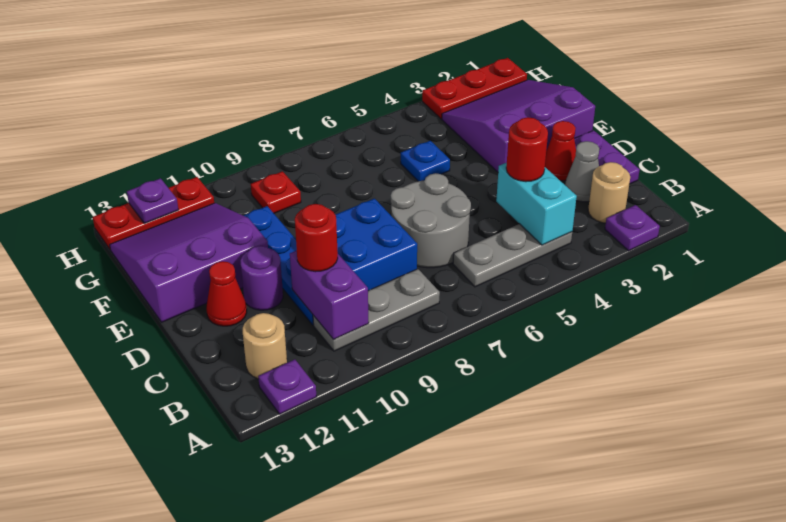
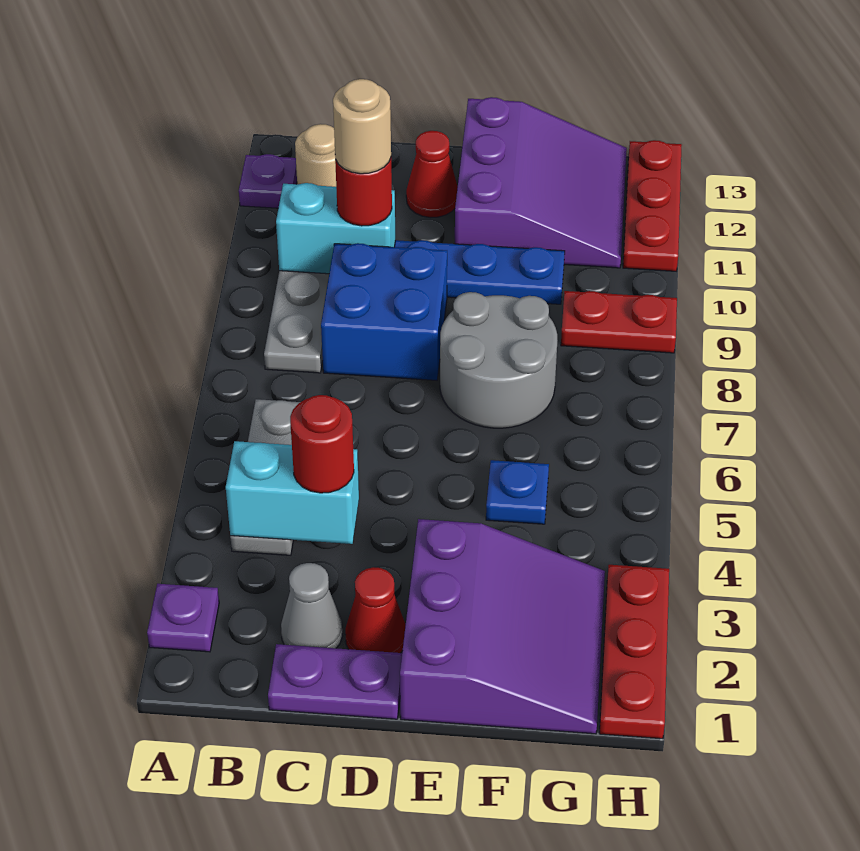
tan 1x1 round brick [588,162,630,223] -> tan 1x1 round brick moved to [333,79,391,174]
purple 1x2 brick [290,251,369,339] -> cyan 1x2 brick [276,183,395,274]
grey 2x2 round brick [391,173,471,268] -> grey 2x2 round brick moved to [440,292,557,428]
purple 1x1 round brick [240,246,283,310] -> none
red 1x1 plate [251,171,301,213] -> red 1x2 plate [561,291,677,353]
purple 1x1 plate [127,178,178,224] -> none

